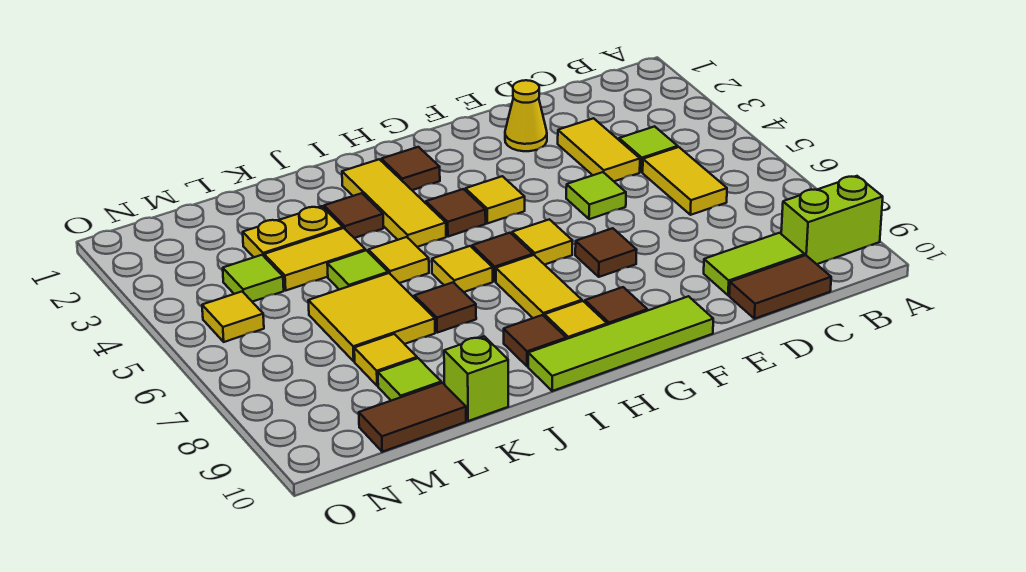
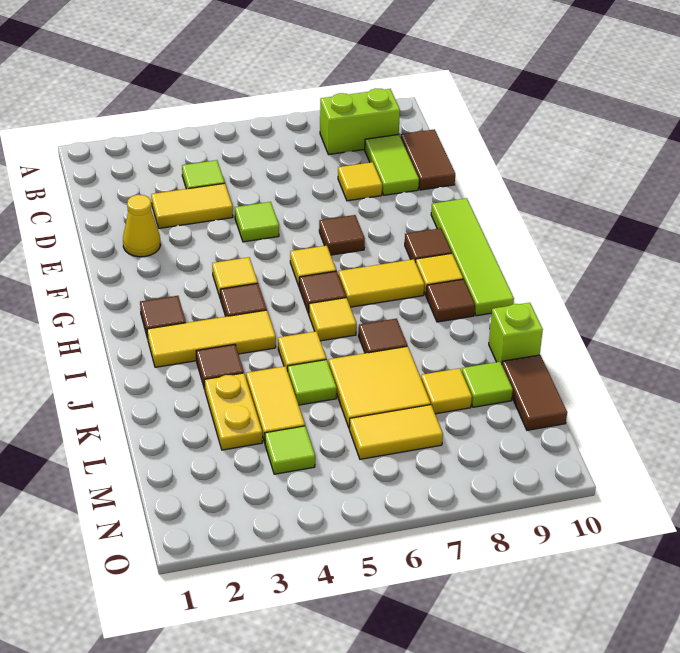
lime 1x2 brick [781,176,883,264] -> lime 1x2 brick turned to [320,88,400,155]
yellow 1x2 tile [643,147,727,215] -> yellow 1x2 tile moved to [349,405,443,459]
yellow 1x1 tile [202,292,264,342] -> yellow 1x1 tile moved to [338,162,382,201]

